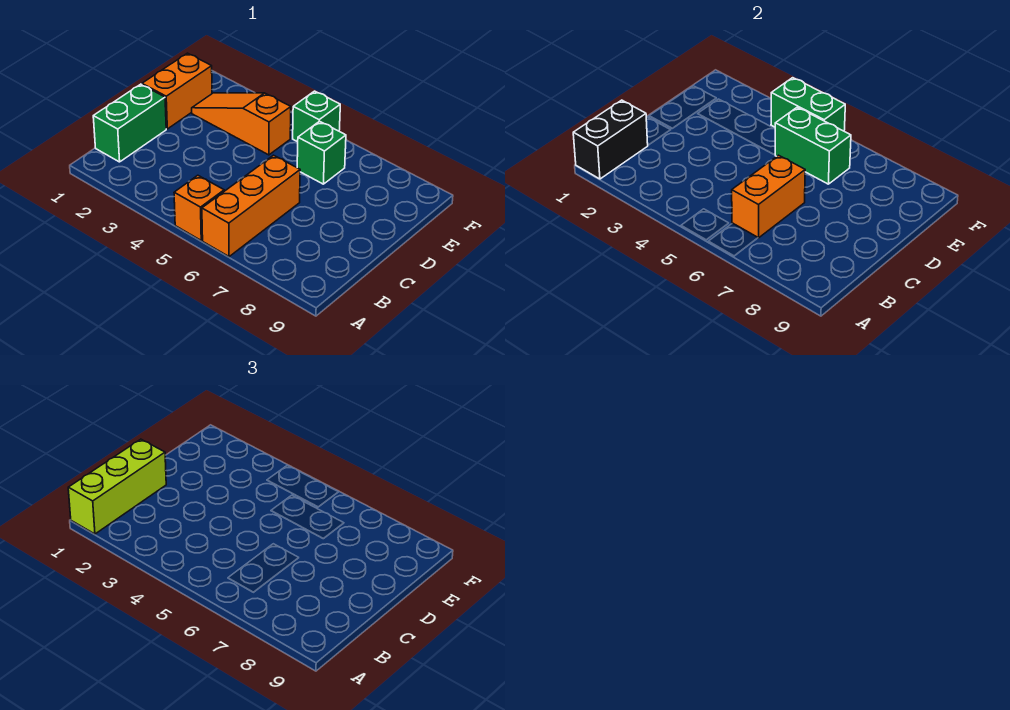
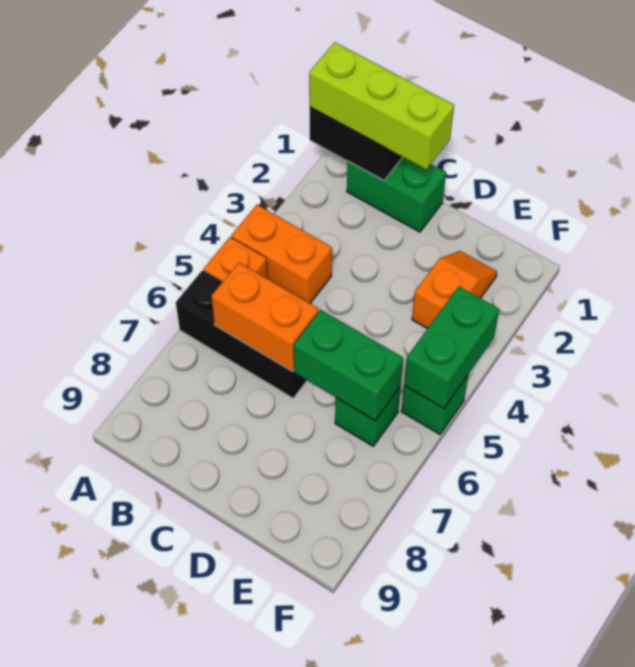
orange 1x3 brick [202,155,300,257] -> black 1x3 brick [176,270,307,398]
orange 1x2 brick [142,53,212,129] -> orange 1x2 brick moved to [231,205,332,303]
orange 1x3 slope [192,93,291,155] -> orange 1x2 slope [412,251,497,329]
green 1x2 brick [775,107,851,184] -> green 1x2 brick turned to [294,310,403,421]

